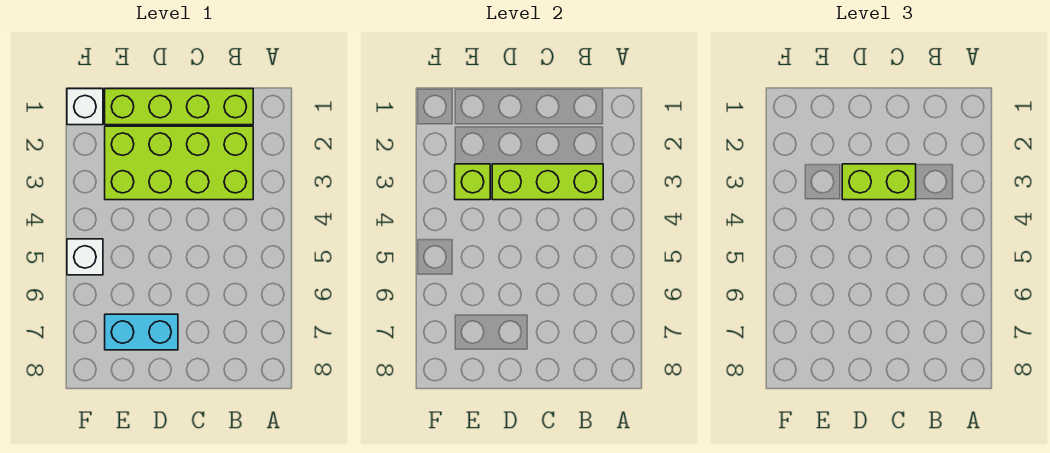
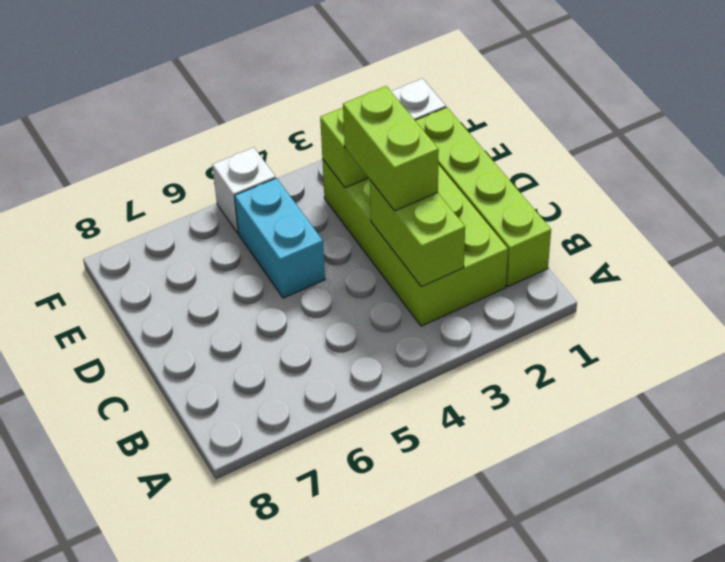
lime 1x3 brick [492,164,603,200] -> lime 1x2 brick [370,180,465,287]
cyan 1x2 brick [105,314,178,350] -> cyan 1x2 brick moved to [235,178,325,298]

